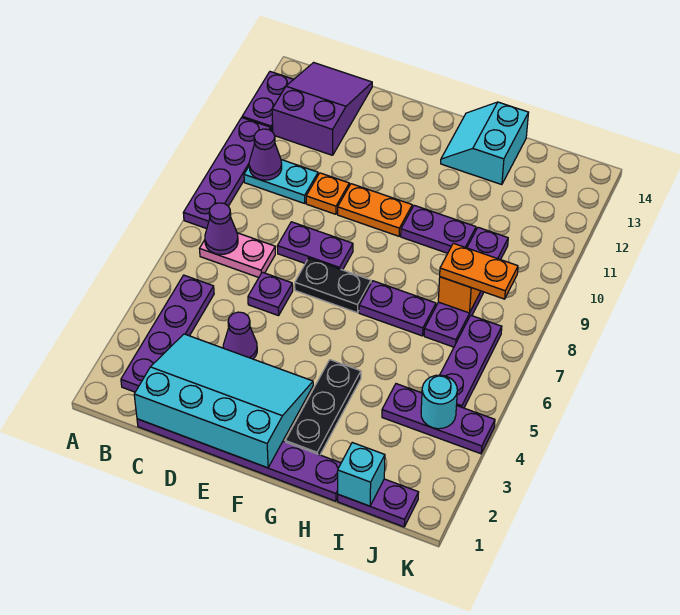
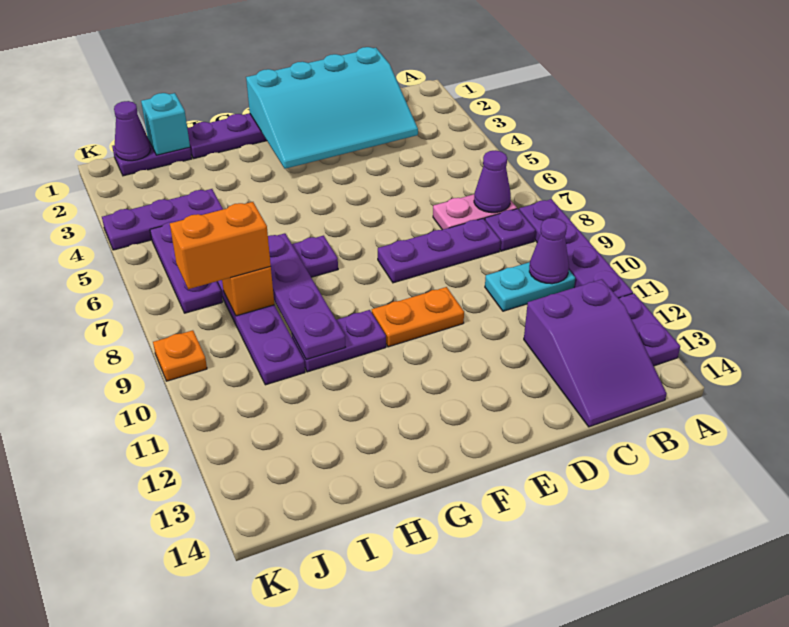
purple 1x4 plate [121,275,214,392] -> purple 1x4 plate moved to [268,233,345,360]
purple 1x1 cone [223,312,257,359] -> purple 1x1 cone moved to [114,101,151,161]
purple 1x1 plate [248,272,293,316] -> purple 1x1 plate moved to [485,209,535,251]
purple 1x2 plate [277,222,353,270] -> purple 1x3 plate [378,219,500,283]
orange 1x1 plate [306,173,349,214] -> orange 1x1 plate moved to [153,330,207,381]
black 1x2 plate [295,258,371,313] -> none
black 1x3 plate [285,360,361,455] -> none
cyan 2x2 slope [441,102,529,185] -> none
orange 1x2 plate [440,243,518,299] -> orange 1x2 brick [170,202,271,289]
cyan 1x1 round brick [421,375,457,429] -> none

